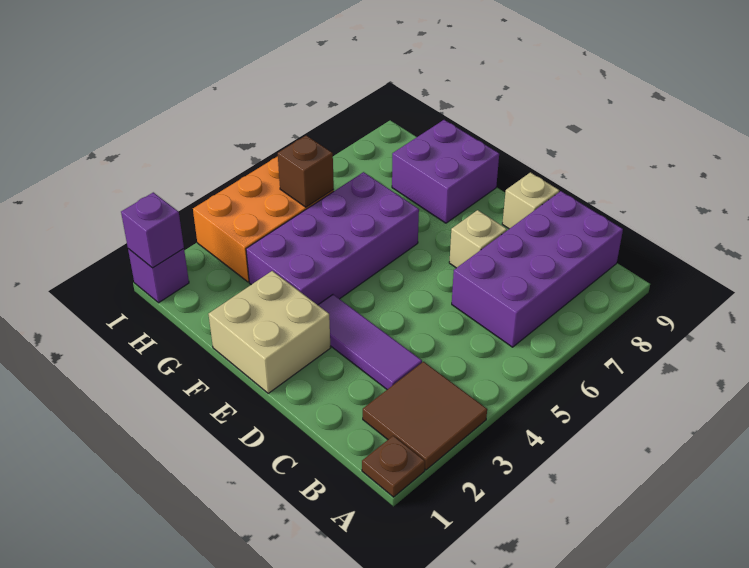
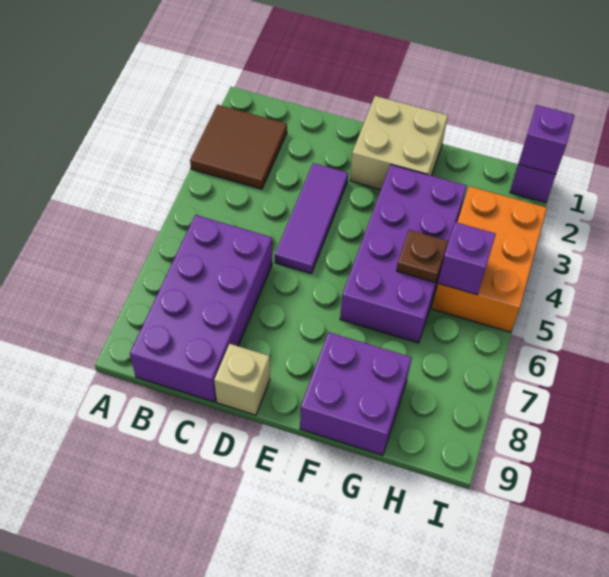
brown 1x1 plate [362,436,425,497] -> brown 1x1 plate moved to [396,230,448,283]
purple 1x3 tile [318,295,422,389] -> purple 1x3 tile turned to [275,163,348,273]
tan 1x1 brick [449,210,507,268] -> none
brown 1x1 brick [278,135,334,207] -> purple 1x1 brick [438,222,496,295]

